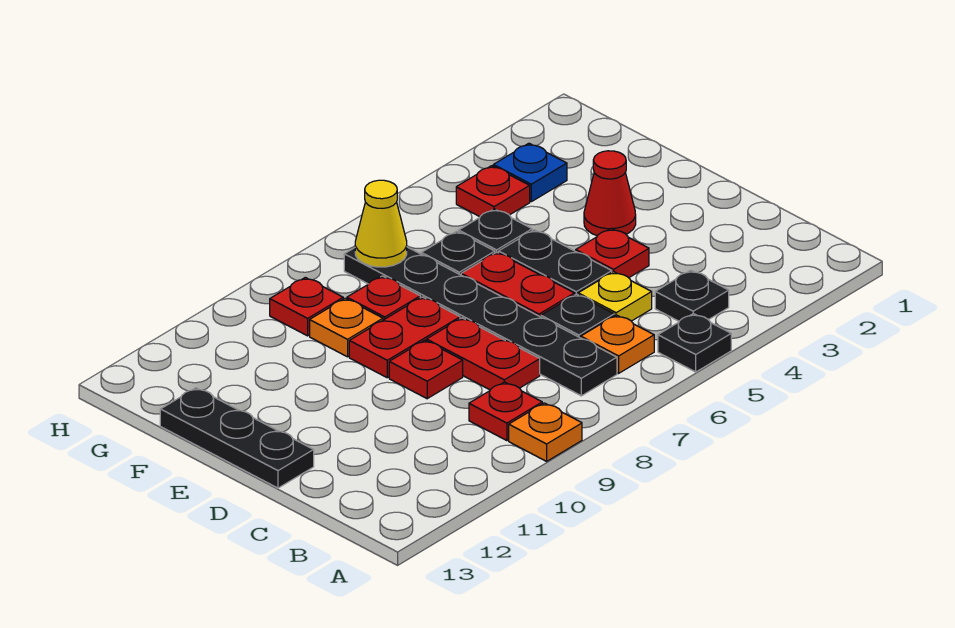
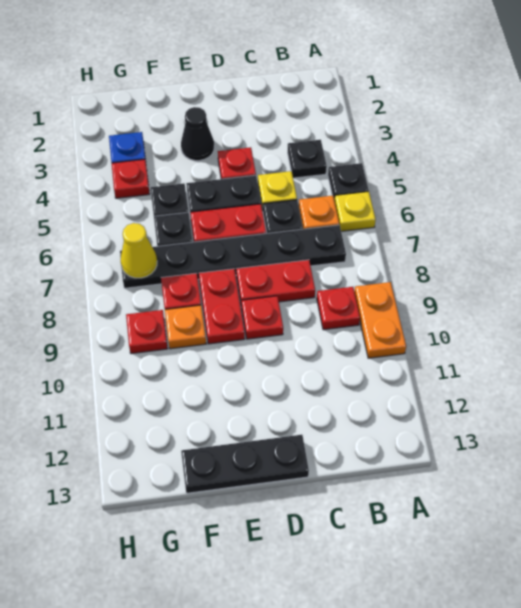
none -> yellow 1x1 plate [334,191,376,231]
orange 1x1 plate [509,403,582,461] -> orange 1x2 plate [354,282,406,358]
red 1x1 cone [584,151,636,236] -> black 1x1 cone [181,107,214,161]

